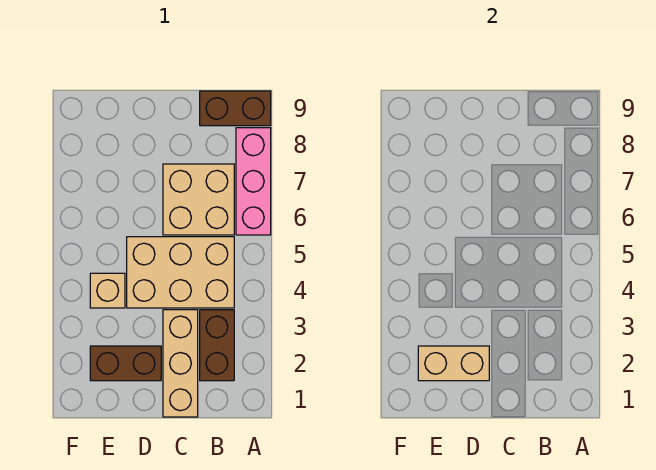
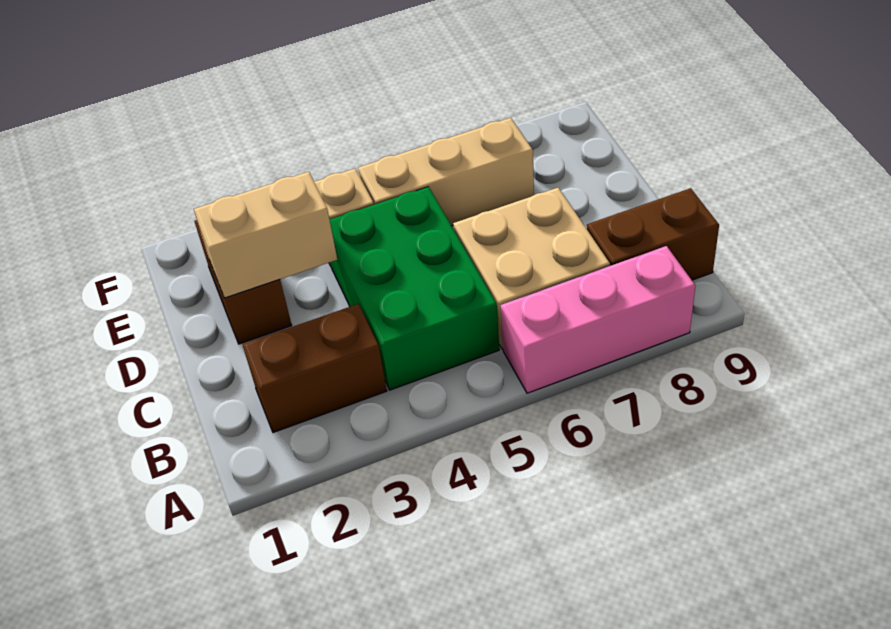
brown 1x2 brick [200,91,271,126] -> brown 1x2 brick turned to [587,188,719,280]
tan 2x3 brick [127,237,234,308] -> green 2x3 brick [330,187,499,390]
tan 1x3 brick [163,310,198,417] -> tan 1x3 brick moved to [358,118,534,226]
tan 1x2 brick [418,346,489,381] -> tan 1x2 brick turned to [194,172,337,298]

